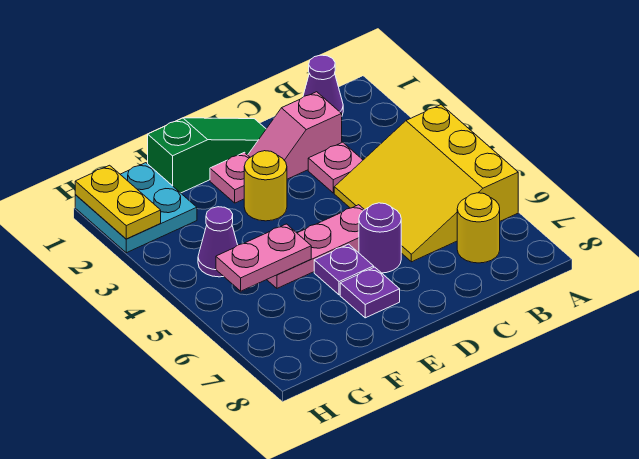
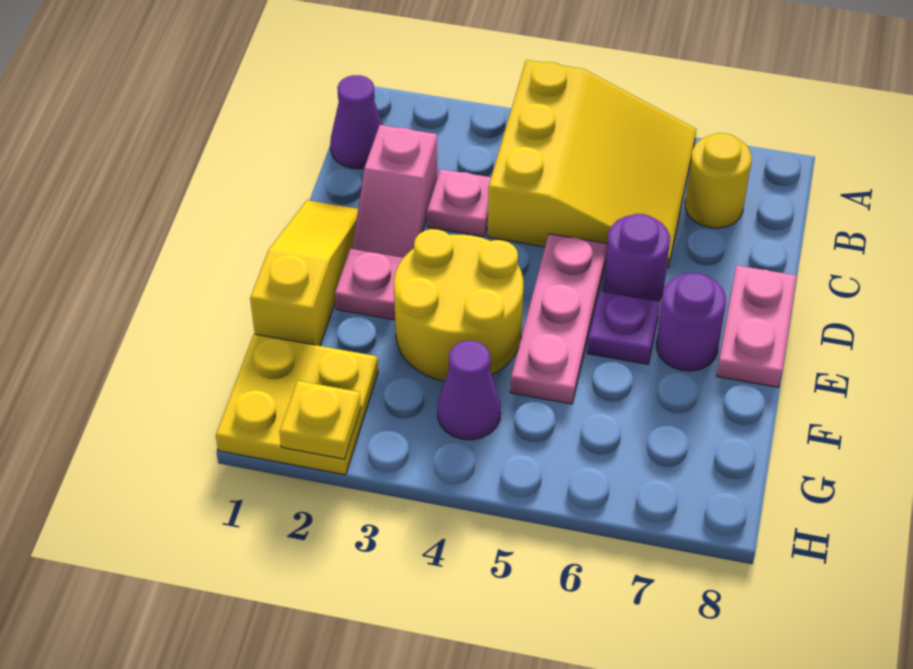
yellow 3x3 slope [334,105,518,262] -> yellow 3x3 slope turned to [488,60,696,268]
green 1x3 slope [148,118,266,193] -> yellow 1x3 slope [250,200,358,346]
yellow 1x1 round brick [244,151,287,221] -> yellow 2x2 round brick [394,229,523,381]
purple 1x1 plate [340,267,400,318] -> purple 1x1 round brick [656,273,726,371]
pink 1x2 plate [216,224,311,291] -> pink 1x2 plate moved to [717,265,797,387]
cyan 2x2 plate [75,163,197,253] -> yellow 2x2 plate [216,334,378,475]
yellow 1x2 plate [75,165,161,239] -> yellow 1x1 plate [280,381,361,459]

